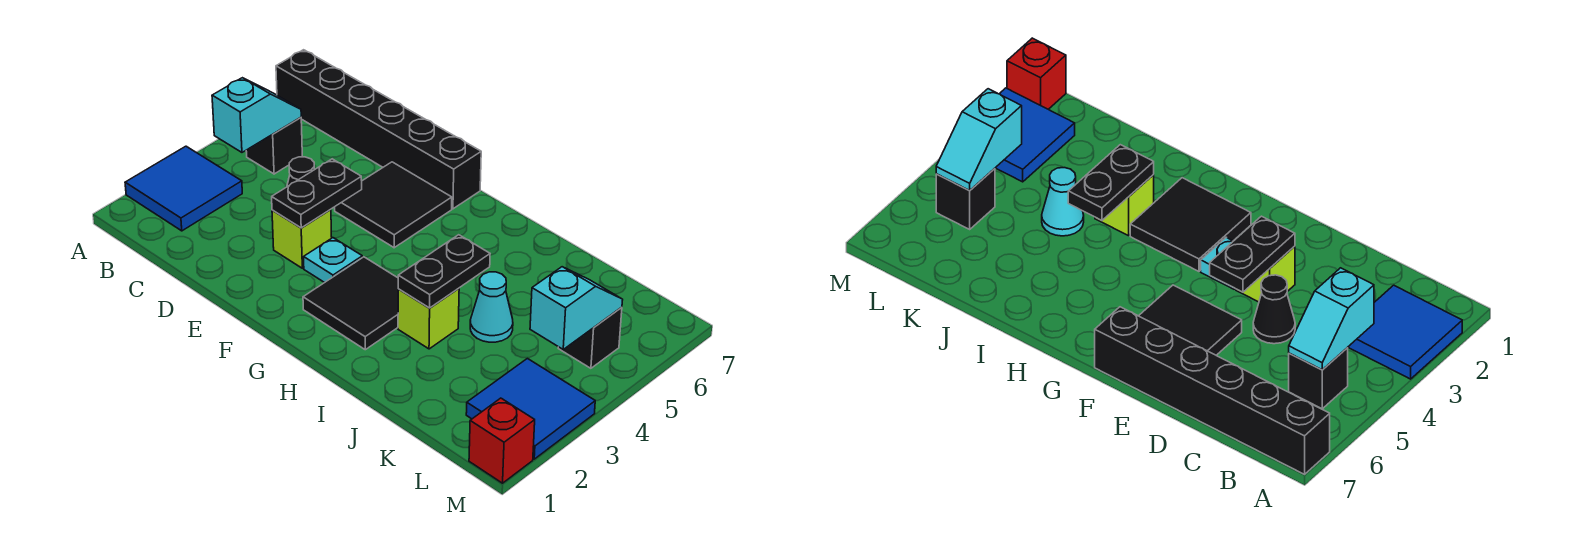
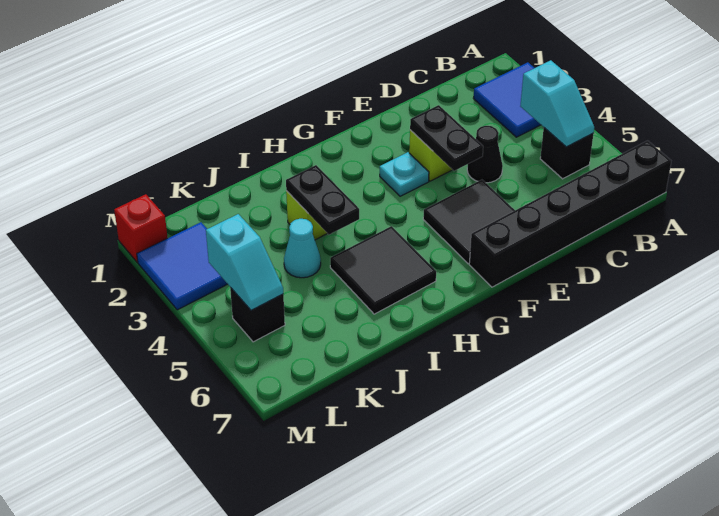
black 2x2 tile [303,257,398,350] -> black 2x2 tile moved to [330,226,436,314]

